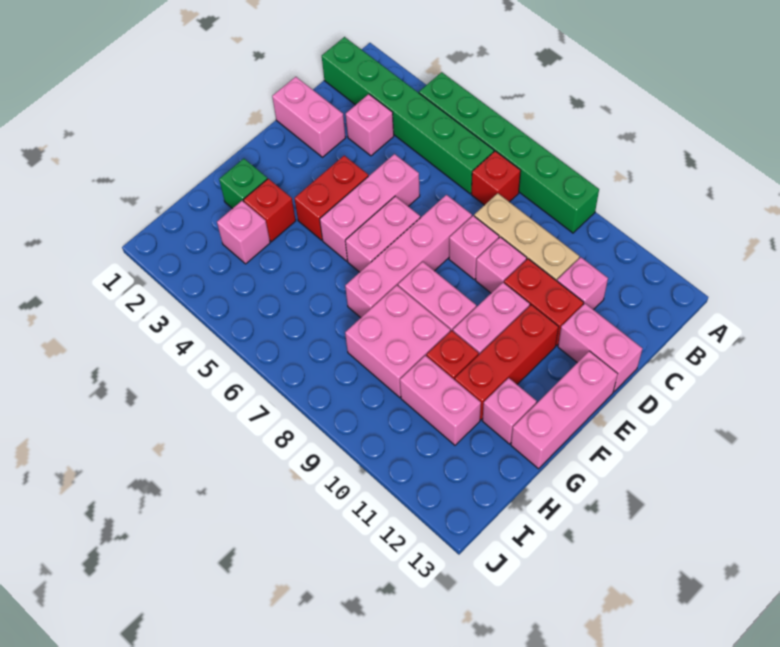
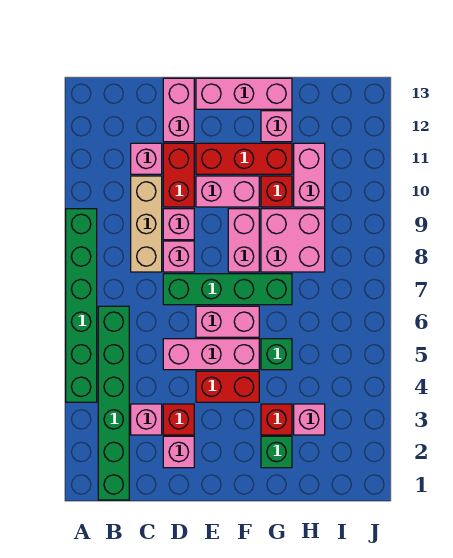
red 1x1 brick [471,151,521,205] -> red 1x1 brick moved to [163,404,194,435]
pink 1x2 brick [272,77,346,157] -> pink 1x1 brick [163,436,194,468]
pink 1x4 brick [345,195,472,318] -> green 1x4 brick [163,274,292,305]
none -> green 1x1 brick [261,339,292,370]

